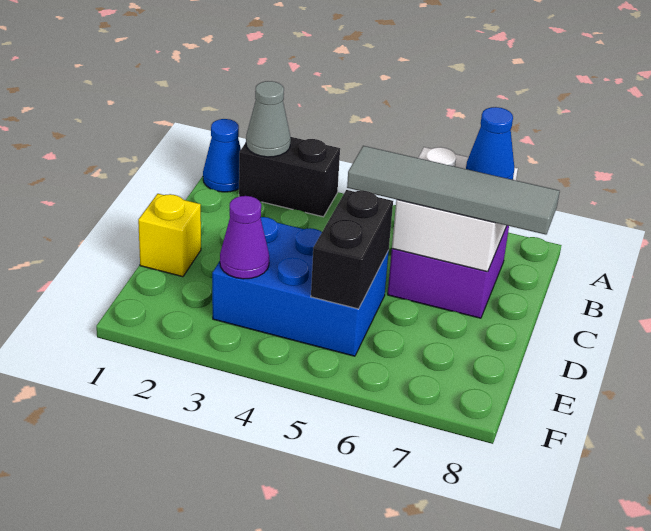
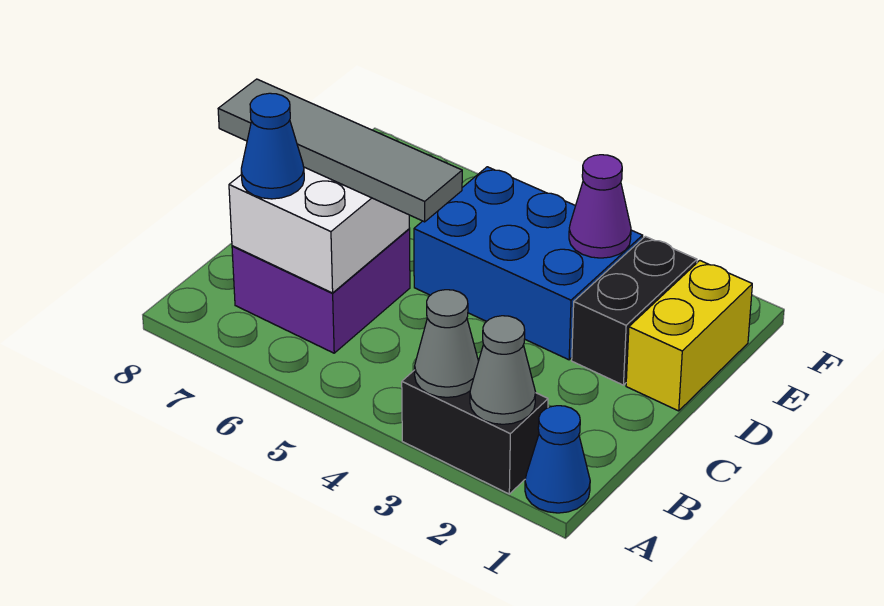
none -> grey 1x1 cone [415,290,478,397]
yellow 1x1 brick [138,194,201,277] -> yellow 1x2 brick [626,261,752,411]
black 1x2 brick [311,190,393,309] -> black 1x2 brick moved to [572,236,697,385]

